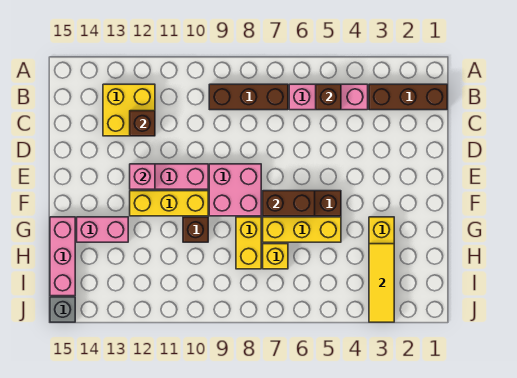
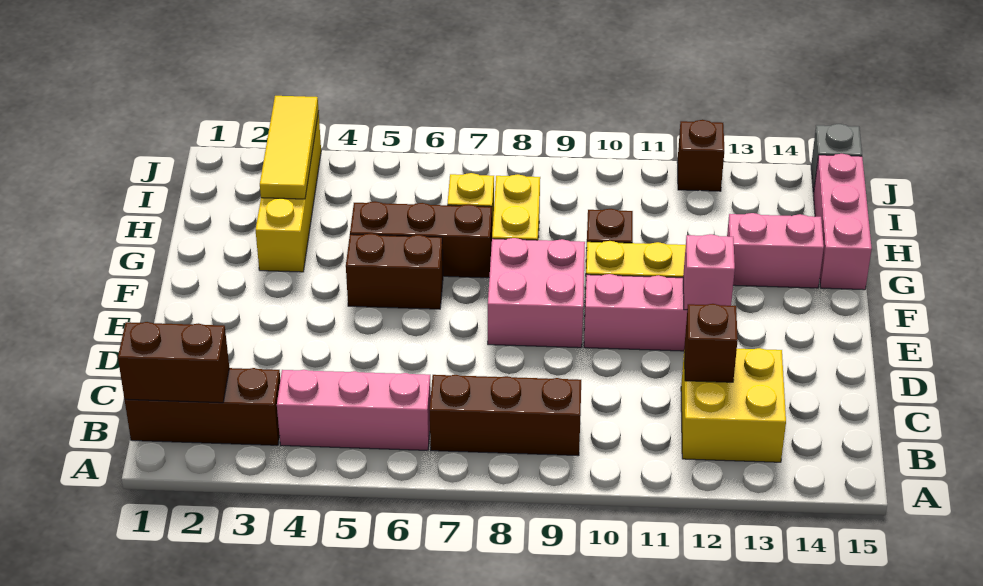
brown 1x1 brick [316,84,341,110] -> brown 1x1 brick moved to [677,120,724,191]
brown 1x2 brick [263,191,315,216] -> brown 1x2 brick moved to [118,322,229,403]
yellow 1x3 brick [263,217,341,242] -> brown 1x3 brick [350,201,492,278]

